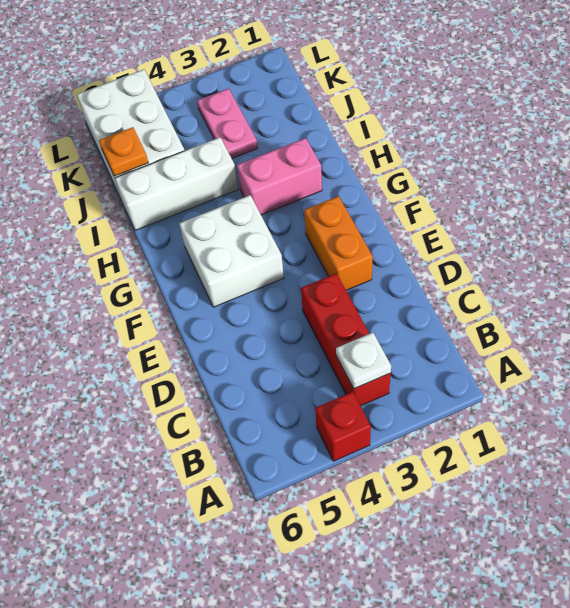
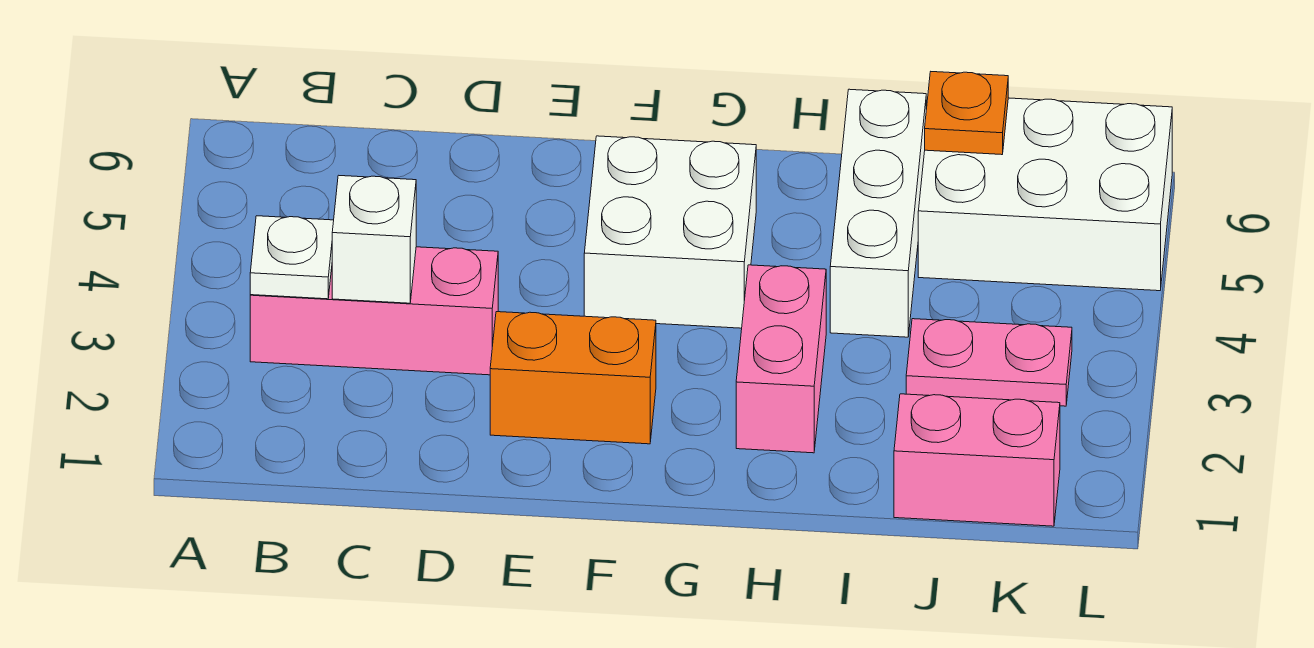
red 1x1 brick [315,392,371,461] -> none
red 1x3 brick [301,273,391,406] -> pink 1x3 brick [250,247,498,375]
none -> white 1x1 brick [332,175,416,303]
none -> pink 1x2 brick [894,394,1060,526]

